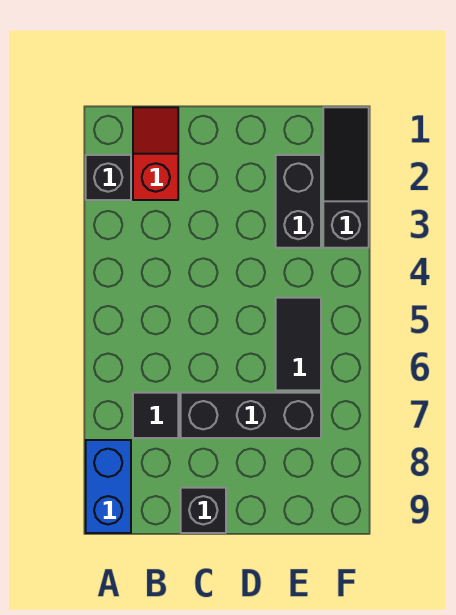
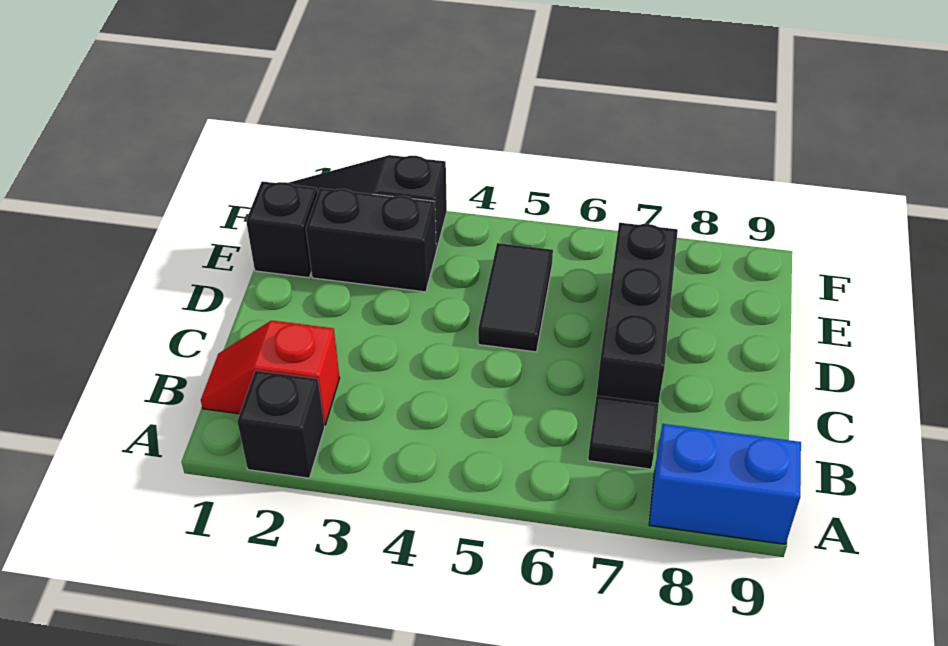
black 1x1 brick [181,488,226,533] -> black 1x1 brick moved to [246,181,318,278]
black 1x2 tile [276,298,321,390] -> black 1x2 tile turned to [478,243,553,352]

